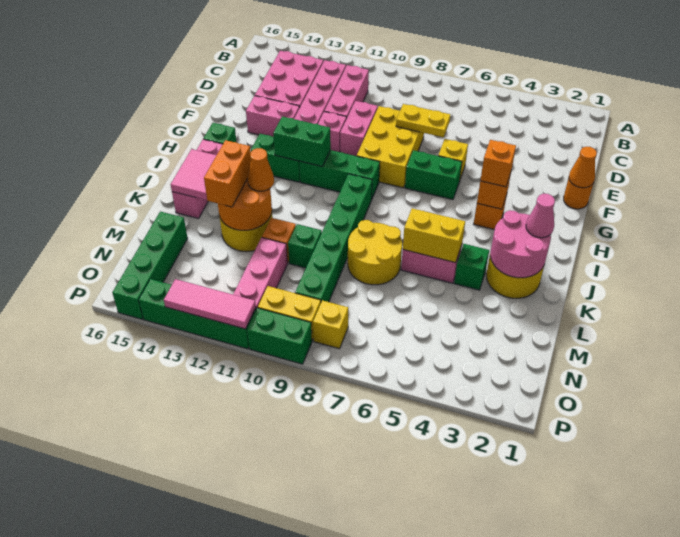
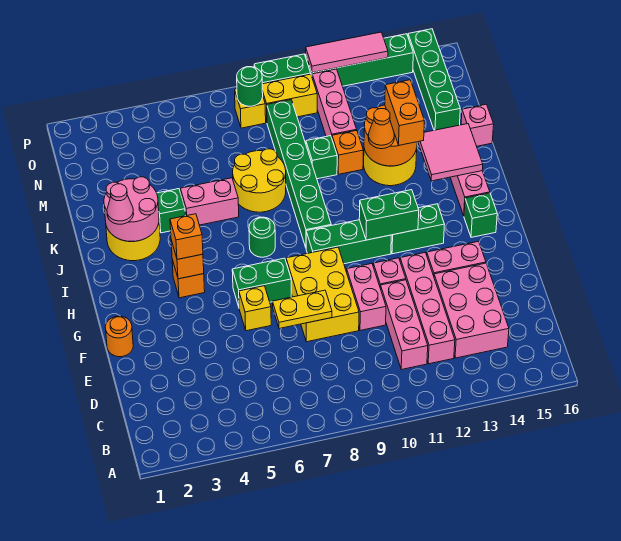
orange 1x1 cone [569,147,597,188] -> none
none -> green 1x1 round brick [249,217,275,257]
yellow 1x2 brick [403,208,465,263] -> none
none -> pink 1x1 brick [461,104,494,146]
none -> green 1x1 round brick [237,67,263,106]

